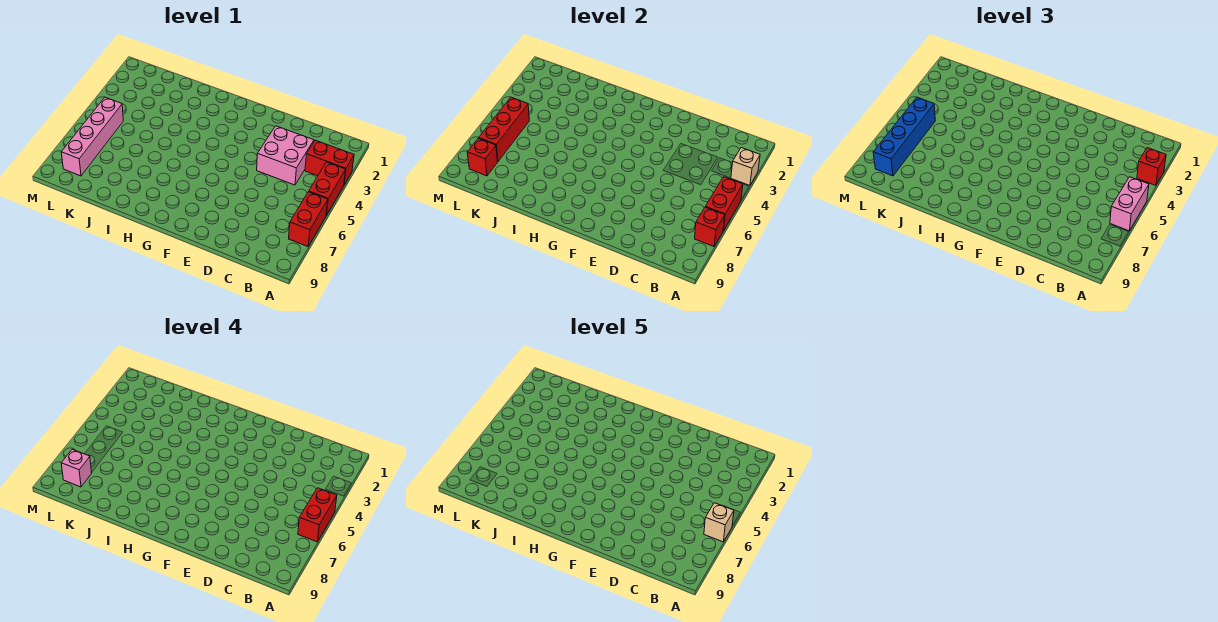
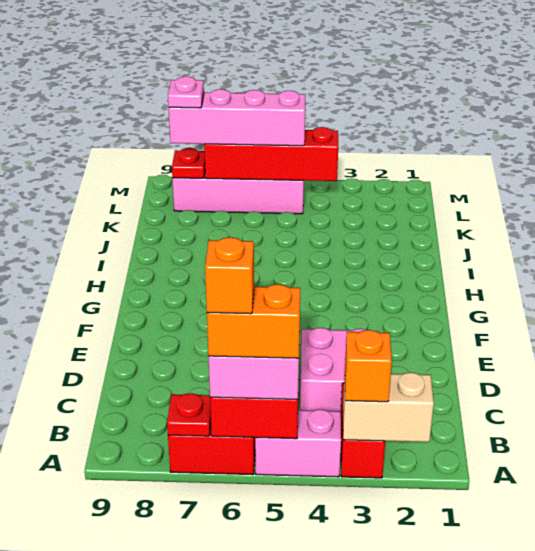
tan 1x1 brick [731,148,760,185] -> tan 1x2 brick [343,372,434,442]
red 1x1 brick [1137,148,1166,185] -> orange 1x1 brick [345,330,392,402]
red 1x2 brick [309,162,346,215] -> pink 1x2 brick [255,409,341,477]
red 1x2 brick [298,488,337,542] -> orange 1x2 brick [207,284,300,359]
tan 1x1 brick [704,503,734,542] -> orange 1x1 brick [205,237,254,314]
red 1x1 brick [695,207,725,247] -> red 1x1 plate [167,393,211,436]
red 1x3 brick [479,97,529,161] -> red 1x4 brick [204,127,338,181]
blue 1x4 brick [873,97,935,176] -> pink 1x4 brick [169,89,306,146]
red 1x1 brick [467,138,498,176] -> red 1x1 plate [172,148,205,178]
pink 1x1 brick [61,449,92,487] -> pink 1x1 plate [168,76,204,108]

